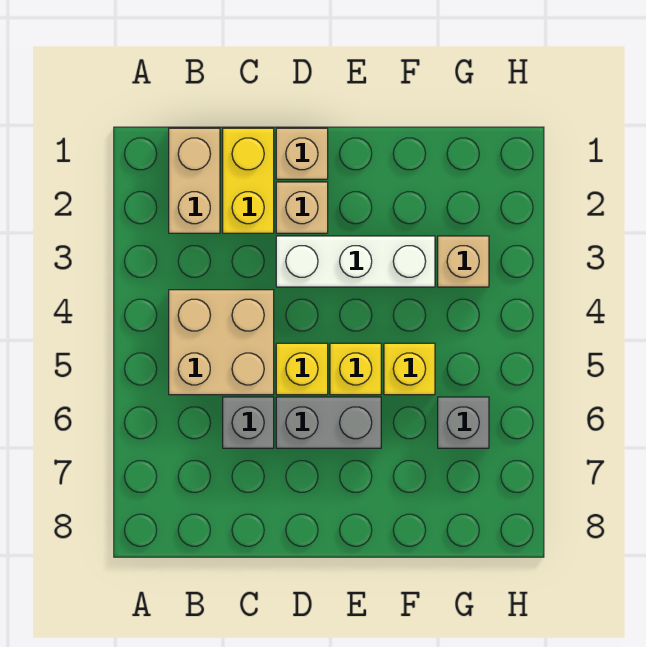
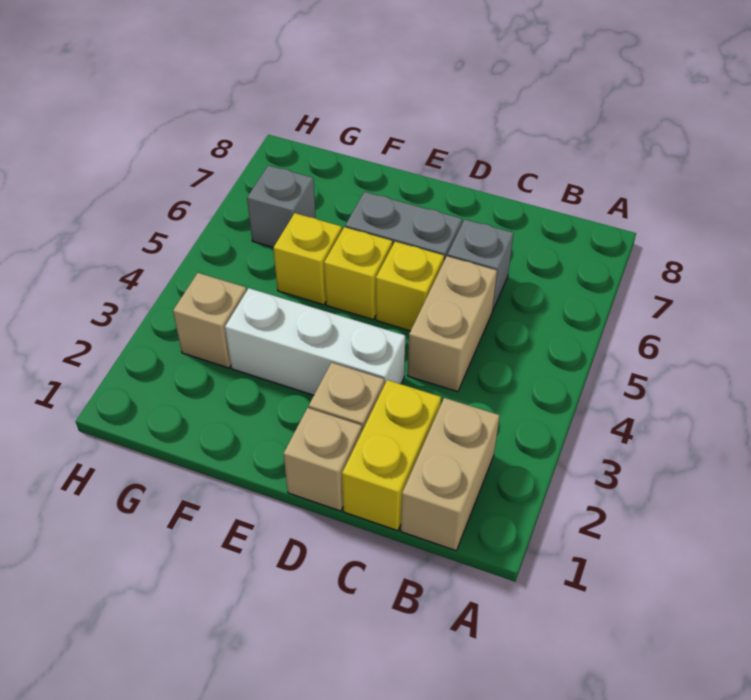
tan 2x2 brick [169,290,274,395] -> tan 1x2 brick [408,256,497,392]

